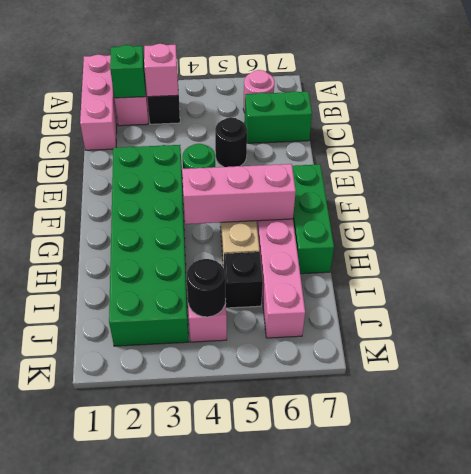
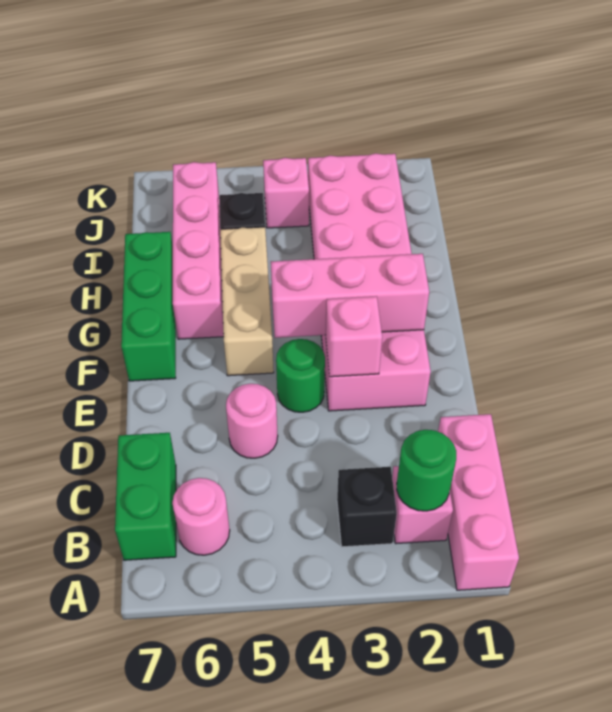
green 1x1 brick [110,45,146,98] -> green 1x1 round brick [397,430,456,511]
pink 1x1 brick [144,44,178,97] -> pink 1x1 brick moved to [326,296,382,377]
green 1x2 brick [245,91,312,143] -> green 1x2 brick turned to [115,433,176,560]
black 1x1 round brick [215,117,247,167] -> pink 1x1 round brick [226,384,278,458]
green 2x6 brick [109,145,189,346] -> pink 2x6 brick [308,153,431,411]
pink 1x3 brick [182,164,296,224] -> pink 1x3 brick moved to [271,254,429,338]
black 1x1 round brick [186,259,225,317] -> none

